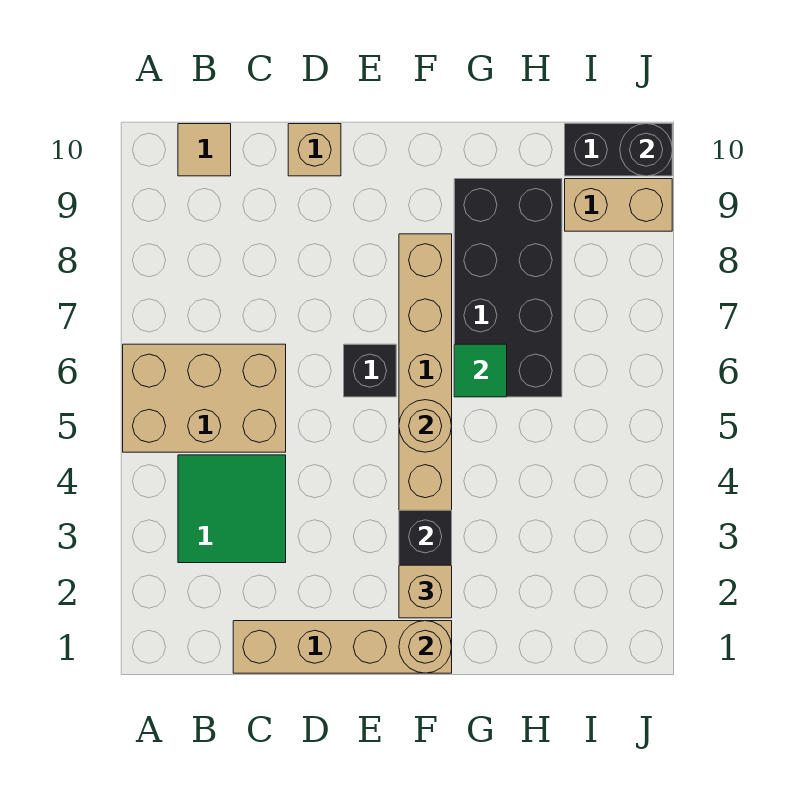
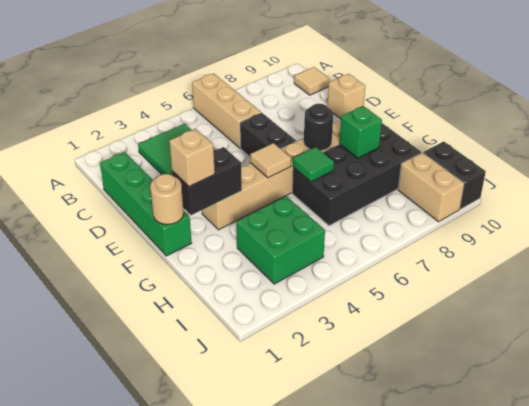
tan 2x3 brick [123,344,286,452] -> tan 1x3 brick [192,74,261,148]
tan 1x4 brick [233,621,452,673] -> green 1x4 brick [100,152,191,256]
black 1x1 brick [344,344,396,397] -> black 1x2 brick [240,113,296,158]
tan 1x1 round brick [399,400,452,452] -> tan 1x1 tile [250,143,291,178]
none -> green 1x1 brick [340,106,382,158]
none -> green 2x2 brick [237,196,325,284]
black 1x1 round brick [620,124,672,176] -> black 1x1 round brick moved to [304,104,333,151]

